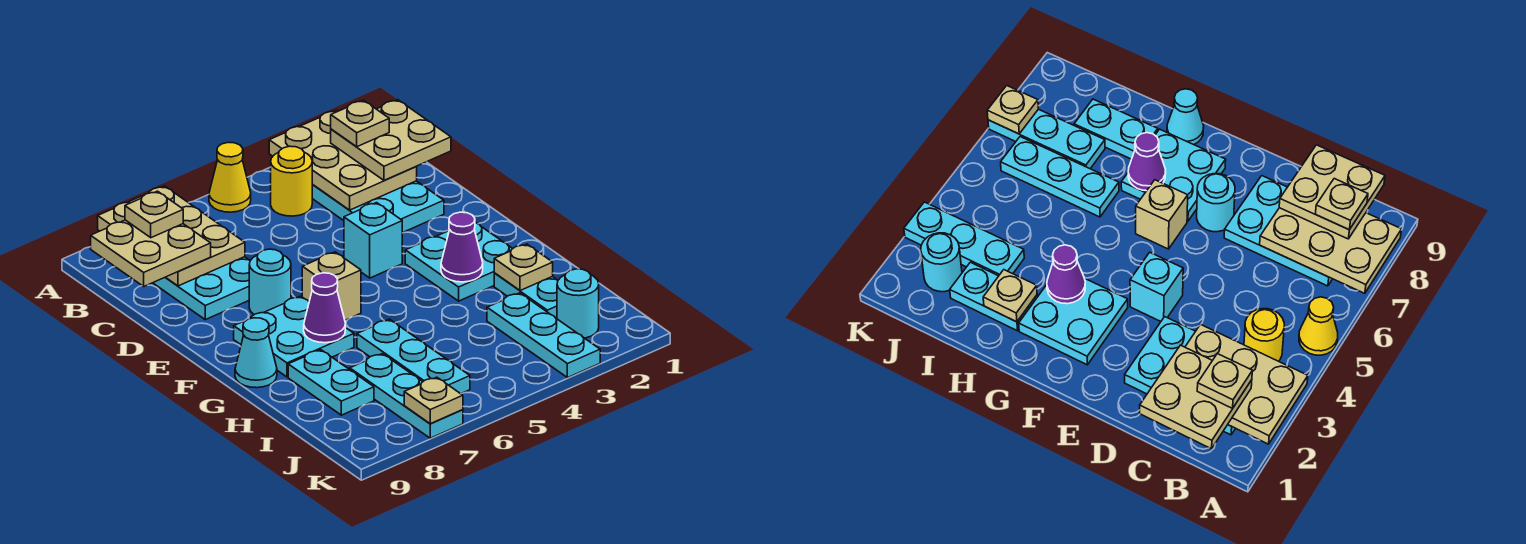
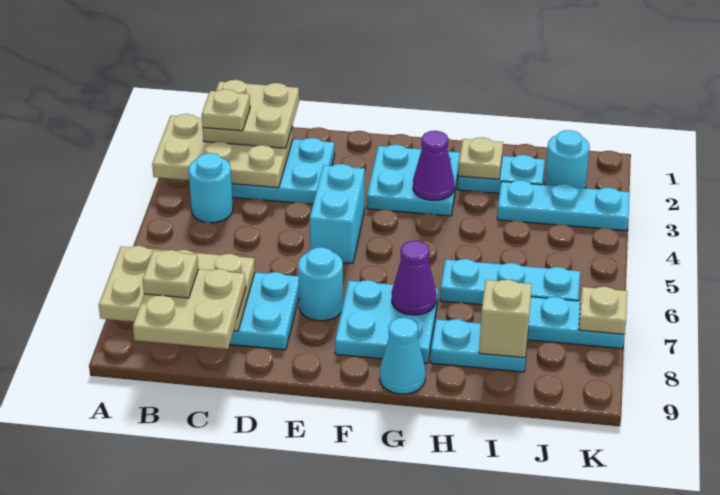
yellow 1x1 cone [209,142,251,212] -> none
yellow 1x1 round brick [271,146,312,216] -> cyan 1x1 round brick [189,153,233,223]
cyan 1x1 brick [344,203,402,278] -> cyan 1x2 brick [310,164,365,264]
tan 1x1 brick [302,252,361,320] -> tan 1x1 brick moved to [479,280,532,358]

